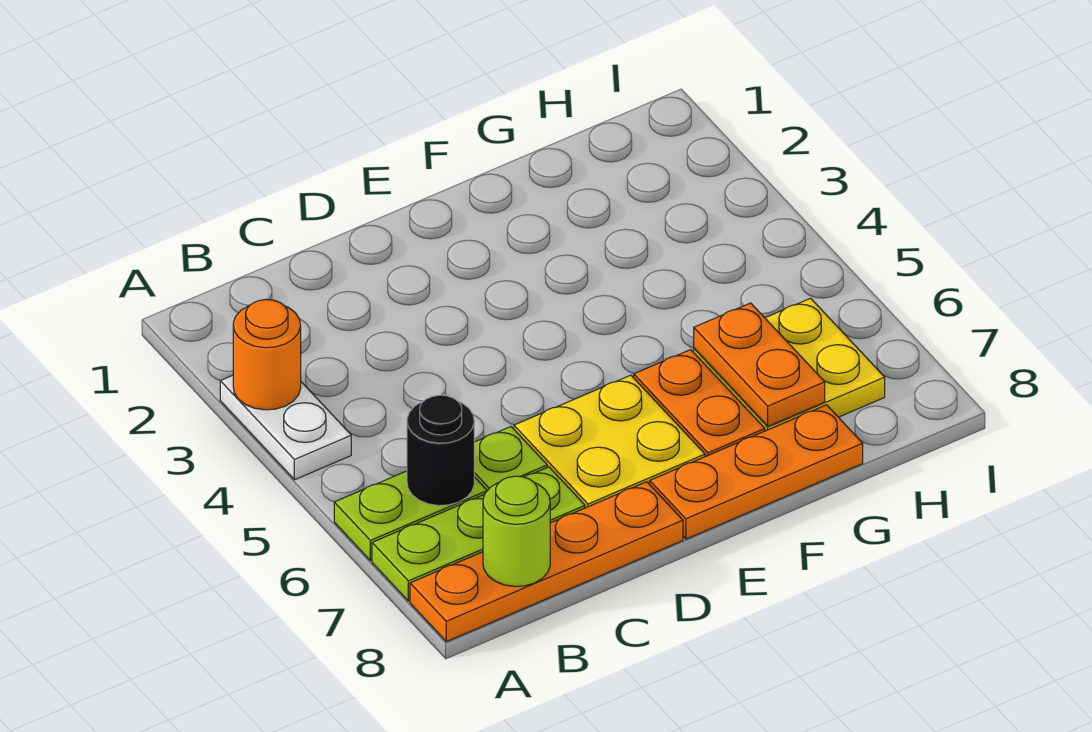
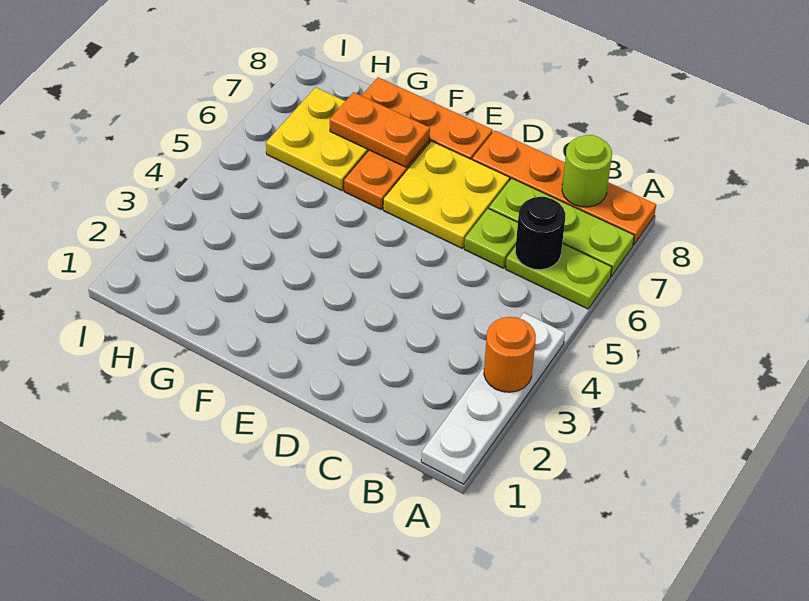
white 1x2 plate [220,375,351,480] -> white 1x4 plate [421,313,565,484]
orange 1x2 plate [694,303,825,426] -> orange 1x2 plate turned to [330,92,430,167]

